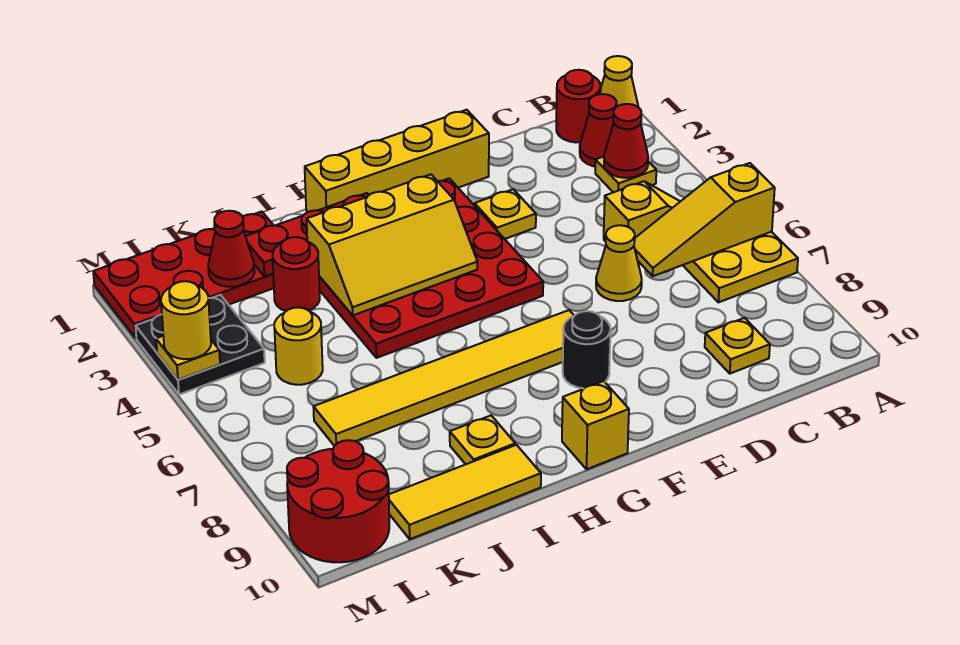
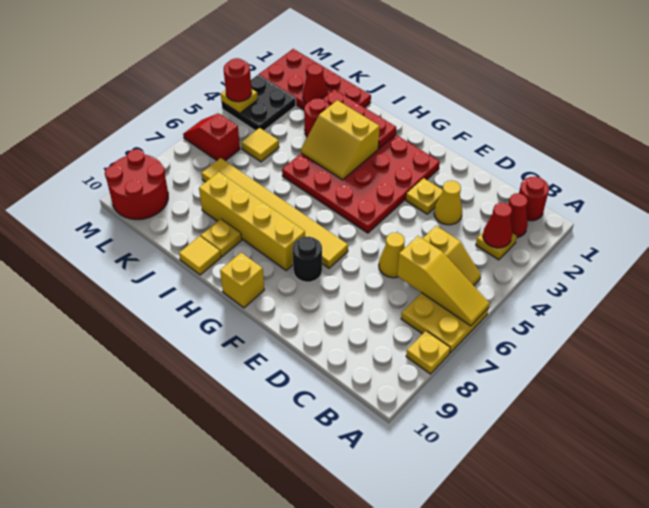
yellow 1x1 cone [600,56,638,107] -> yellow 1x1 cone moved to [434,181,462,225]
yellow 1x3 slope [634,163,775,276] -> yellow 1x3 slope turned to [397,236,490,326]
yellow 1x1 plate [705,318,770,374] -> yellow 1x1 plate moved to [406,331,450,374]
yellow 1x4 brick [305,110,489,212] -> yellow 1x4 brick moved to [199,172,305,270]
yellow 2x3 slope [307,174,477,315] -> yellow 2x2 slope [301,100,380,180]
yellow 1x3 tile [389,445,541,539] -> yellow 1x1 tile [179,236,221,275]
yellow 1x1 round brick [274,307,323,385] -> yellow 1x1 tile [241,128,279,162]
none -> red 1x2 slope [183,113,240,161]
yellow 1x1 round brick [161,281,211,359] -> red 1x1 round brick [224,58,252,102]

